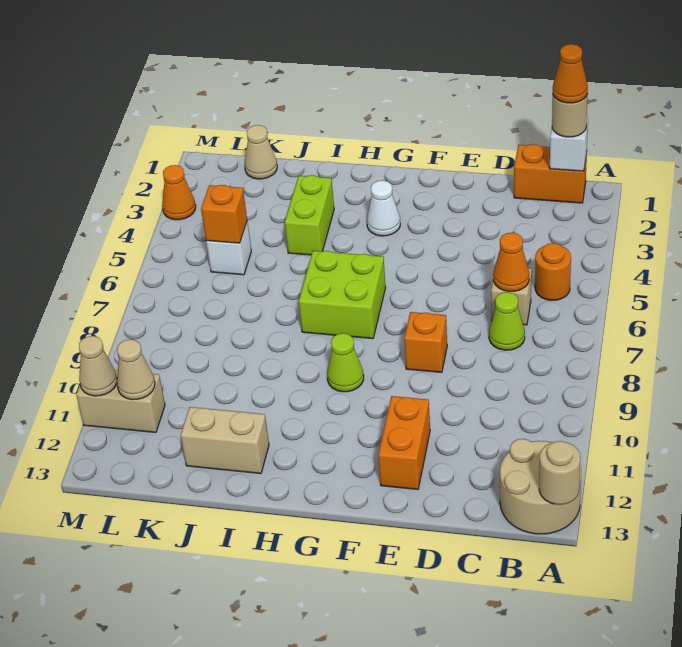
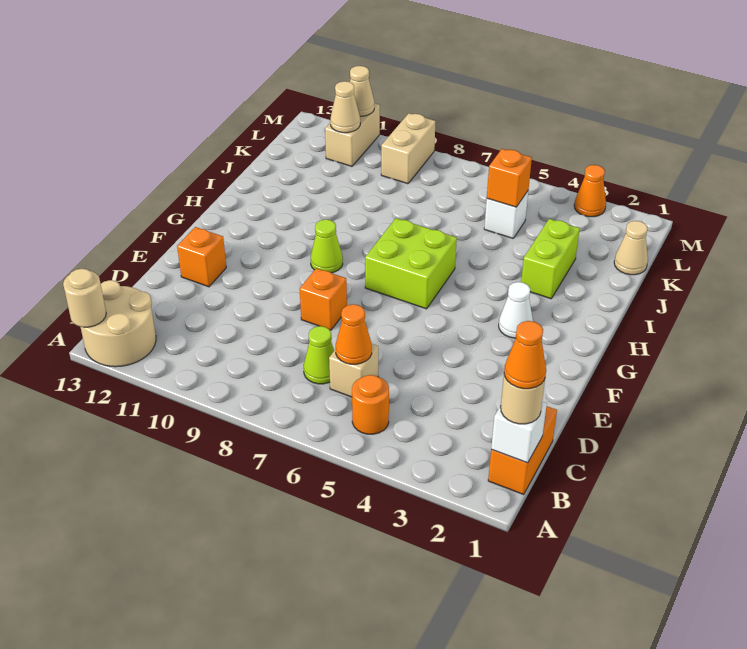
orange 1x2 brick [378,396,430,490] -> orange 1x1 brick [177,227,226,287]
lime 1x2 brick [285,175,334,255] -> lime 1x2 brick turned to [521,219,580,299]
tan 1x2 brick [181,407,269,474] -> tan 1x2 brick moved to [381,113,436,184]

